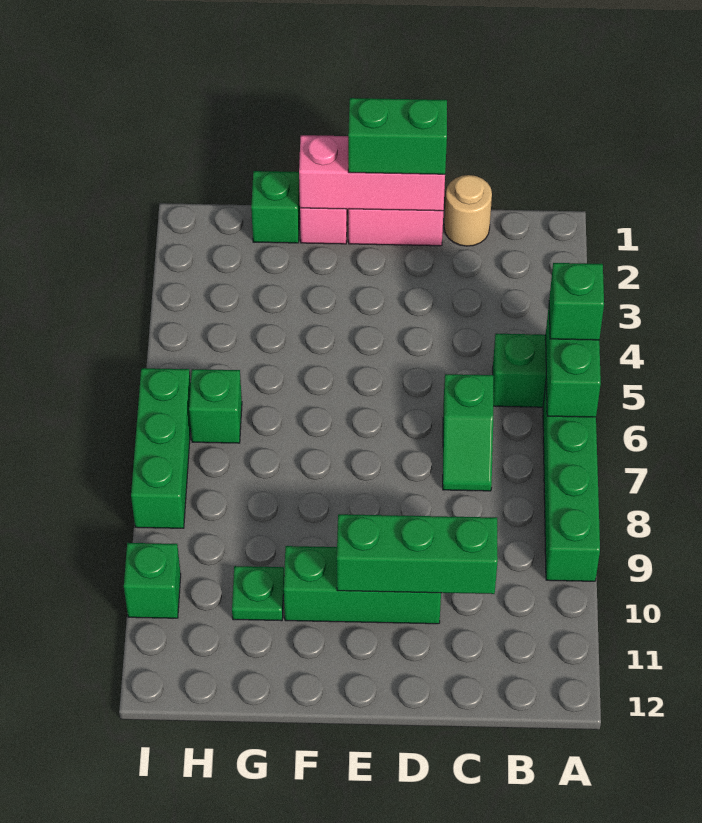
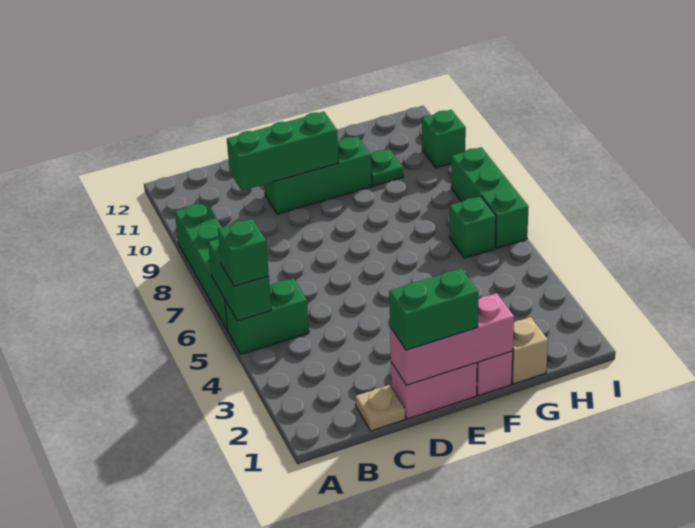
tan 1x1 round brick [444,175,492,246] -> tan 1x1 plate [355,385,405,431]
green 1x2 slope [443,374,493,491] -> none
green 1x1 brick [251,171,300,243] -> tan 1x1 brick [512,317,548,384]

